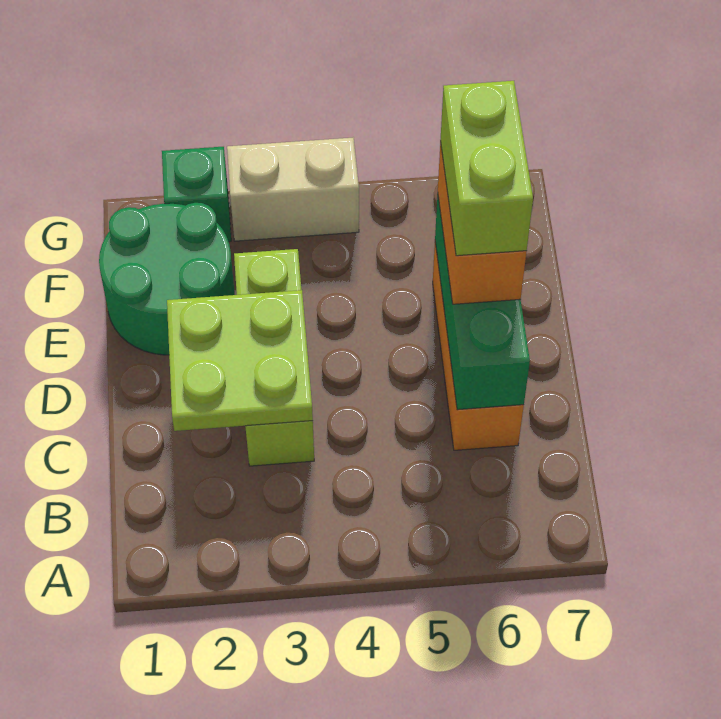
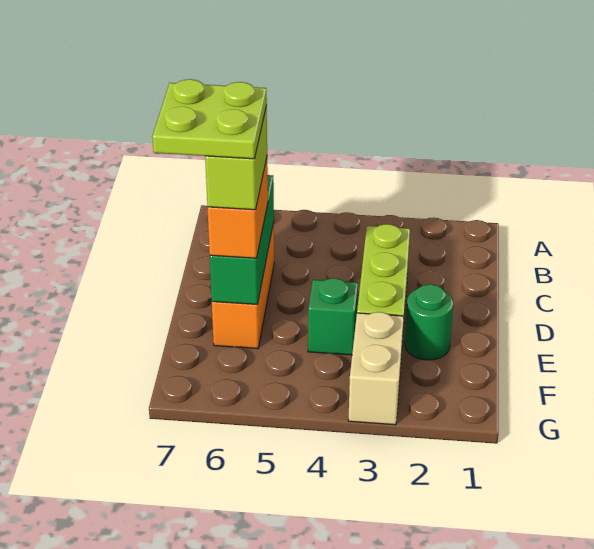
lime 2x2 plate [167,290,313,431] -> lime 2x2 plate moved to [152,79,267,159]
green 2x2 round brick [99,203,235,355] -> green 1x1 round brick [405,284,453,360]
green 1x1 brick [162,147,231,242] -> green 1x1 brick moved to [308,278,358,355]
tan 1x2 brick [227,138,359,241] -> tan 1x2 brick turned to [348,312,404,425]

